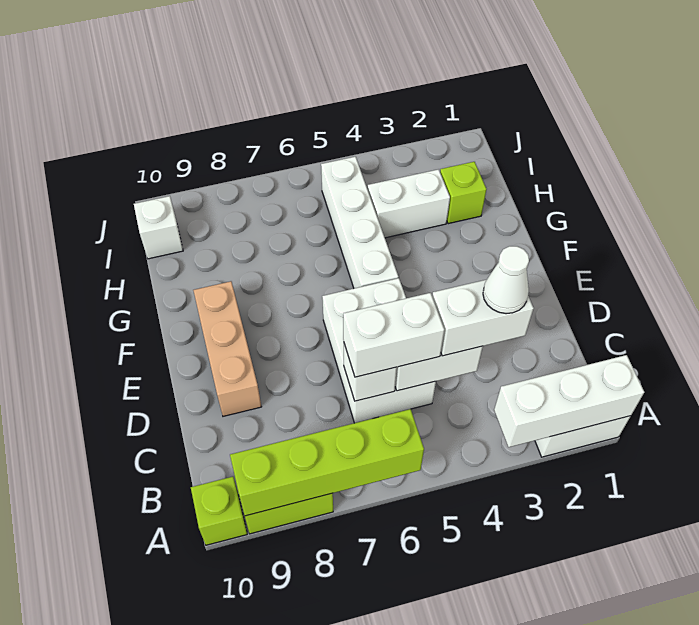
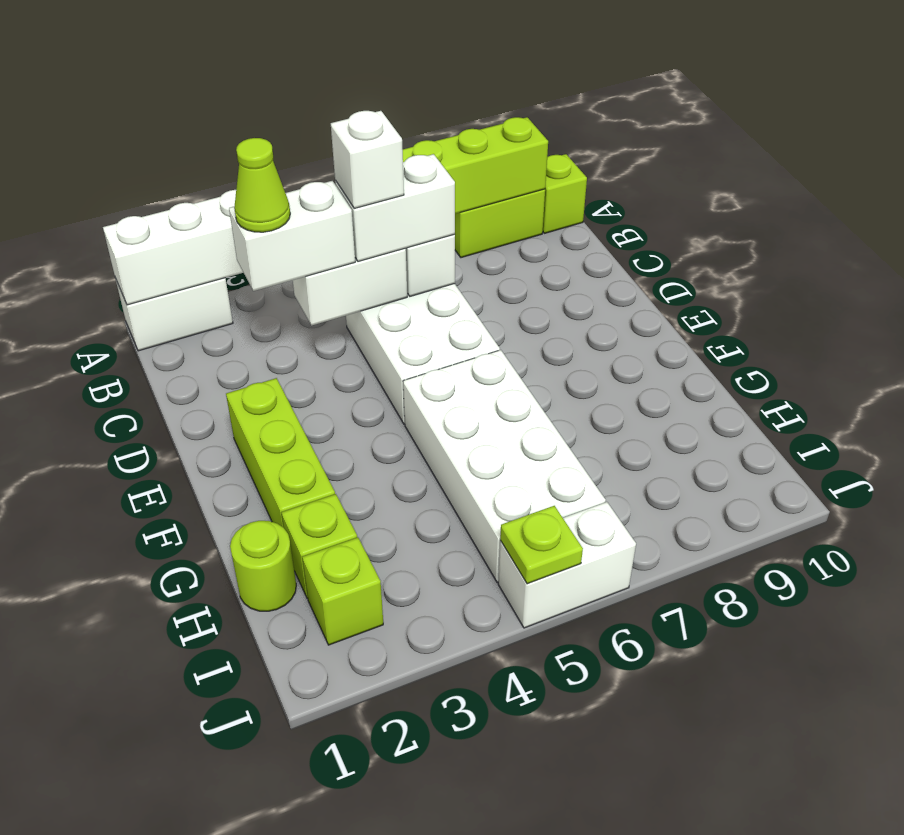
white 1x1 cone [483,246,529,314] -> lime 1x1 cone [234,138,290,232]
tan 1x3 brick [193,281,261,416] -> none
none -> lime 1x3 brick [226,378,335,528]
white 1x4 brick [321,157,398,288] -> white 2x4 brick [403,350,606,583]
none -> lime 1x1 round brick [230,521,296,611]
white 1x2 brick [368,169,450,238] -> white 1x2 brick moved to [498,502,636,628]
none -> lime 1x1 brick [302,537,383,645]
white 1x1 brick [134,196,183,259] -> white 1x1 brick moved to [331,111,404,209]
none -> lime 1x1 plate [500,506,583,584]

